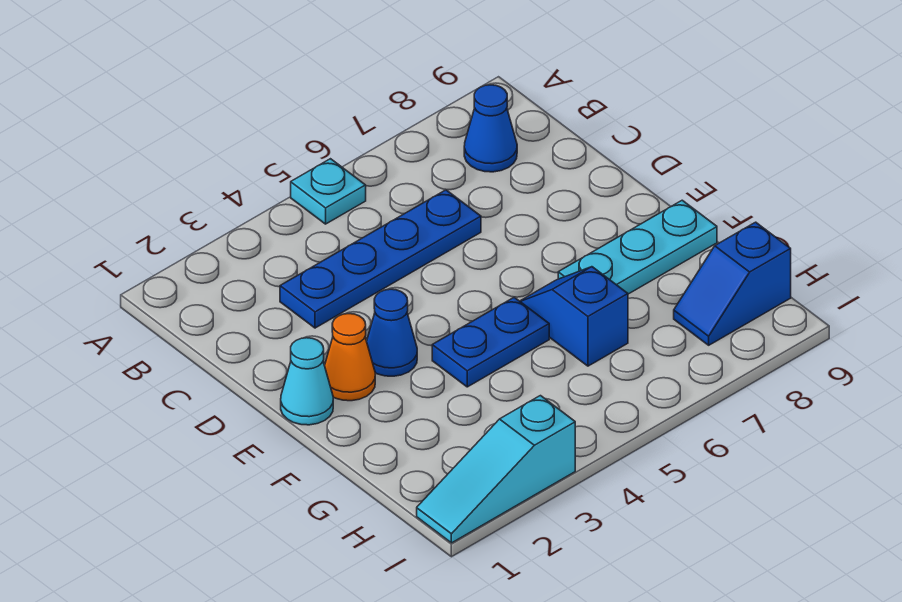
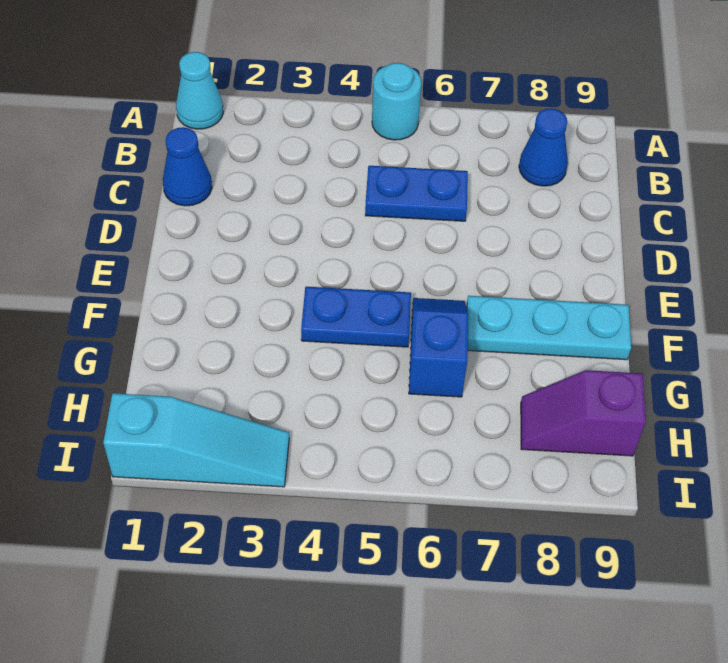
cyan 1x1 plate [291,159,366,224] -> cyan 1x1 round brick [372,63,421,140]
blue 1x4 plate [280,190,481,328] -> blue 1x2 plate [365,166,468,221]
cyan 1x1 cone [281,338,333,425] -> cyan 1x1 cone moved to [176,52,223,129]
orange 1x1 cone [325,314,375,401] -> none
blue 1x1 cone [367,289,417,376] -> blue 1x1 cone moved to [163,127,212,206]
blue 1x2 slope [674,222,791,345] -> purple 1x2 slope [521,370,646,456]
cyan 1x3 slope [417,396,575,543] -> cyan 1x3 slope turned to [103,393,289,487]

